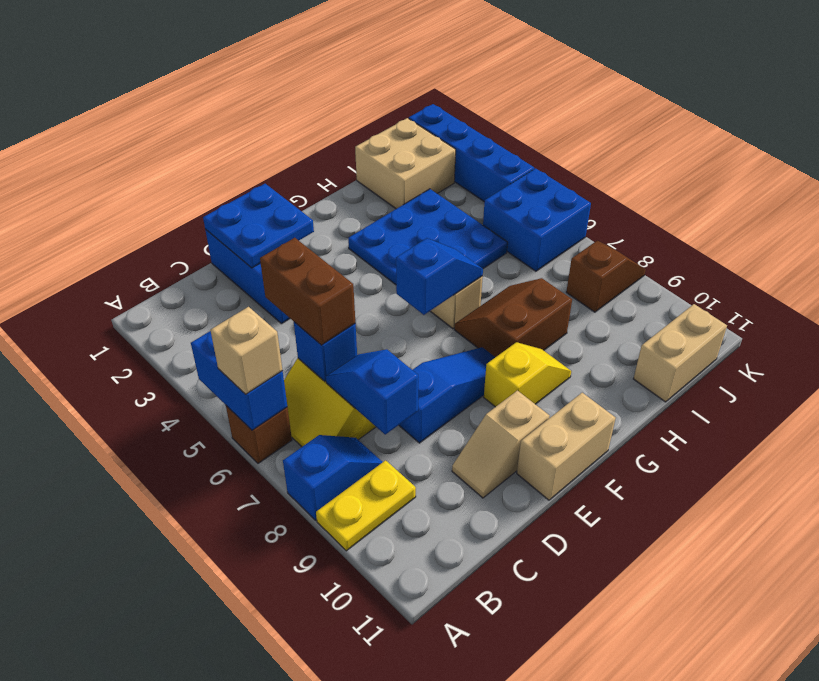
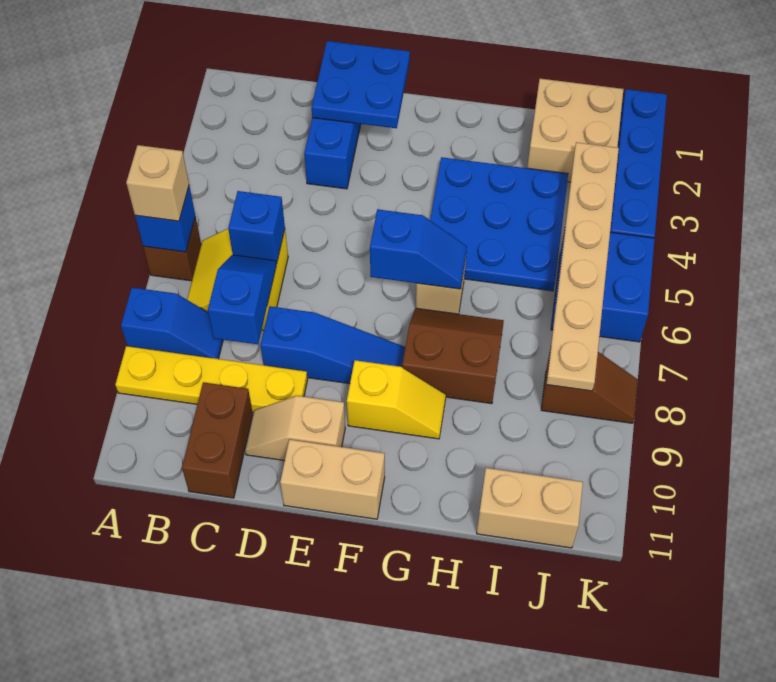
blue 1x2 brick [191,331,287,430] -> blue 1x1 brick [135,186,195,252]
yellow 1x2 plate [316,460,416,551] -> yellow 1x4 plate [115,346,308,412]
brown 1x2 brick [260,238,355,345] -> brown 1x2 brick moved to [182,382,253,498]
none -> tan 1x6 plate [546,142,619,391]

